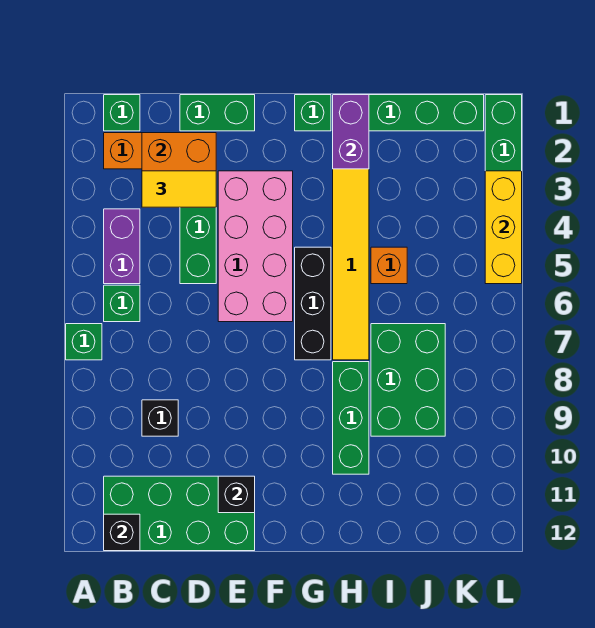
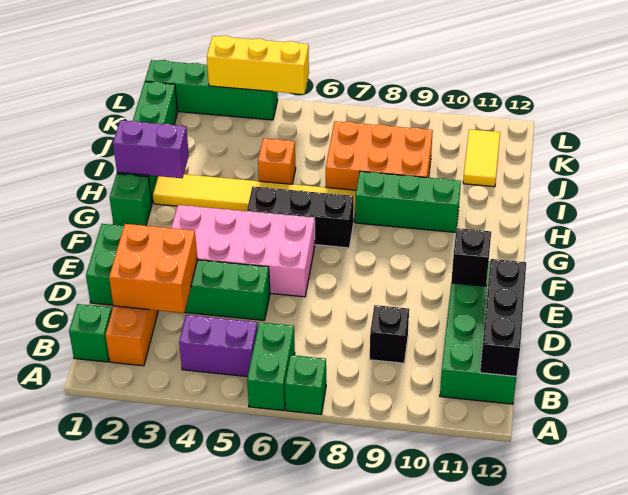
green 1x1 brick [104,285,140,322] -> green 1x2 brick [247,322,295,411]
black 1x1 brick [104,514,140,551] -> black 1x3 brick [480,259,526,376]
yellow 1x2 tile [142,171,216,207] -> yellow 1x2 tile moved to [463,129,500,187]
green 2x3 brick [371,324,445,436] -> orange 2x3 brick [326,121,433,190]

